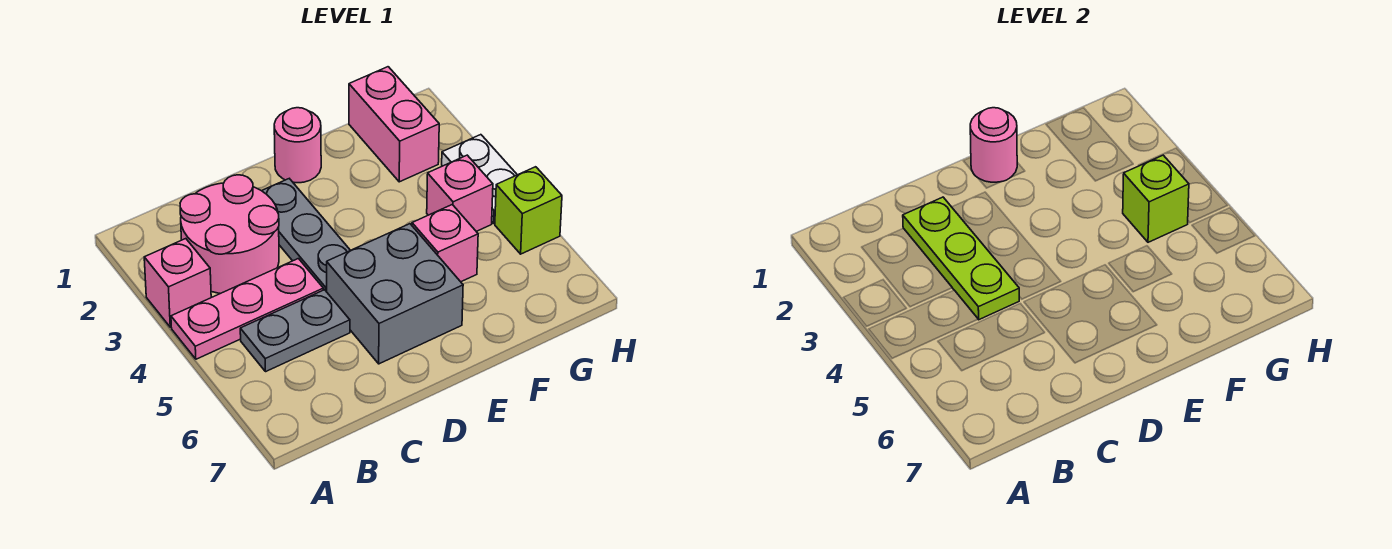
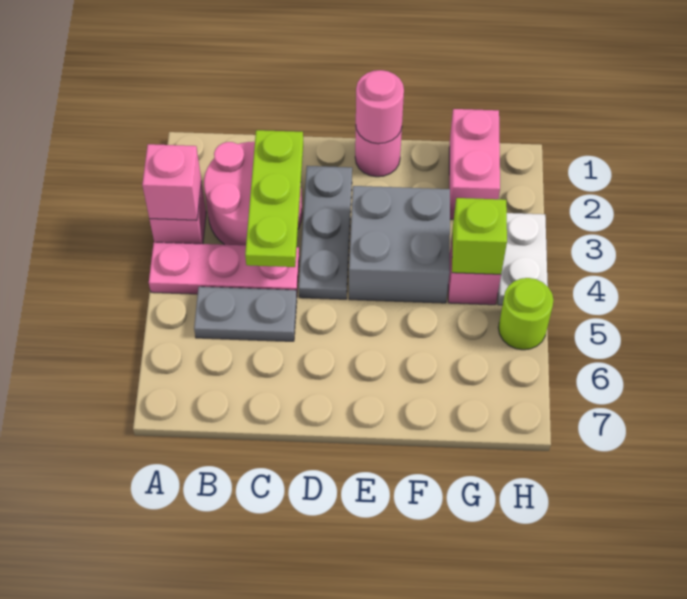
grey 2x2 brick [327,224,463,364] -> grey 2x2 brick moved to [349,186,450,303]
pink 1x1 brick [412,205,478,282] -> pink 1x1 brick moved to [142,144,201,220]
lime 1x1 brick [495,167,562,254] -> lime 1x1 round brick [498,278,553,350]

